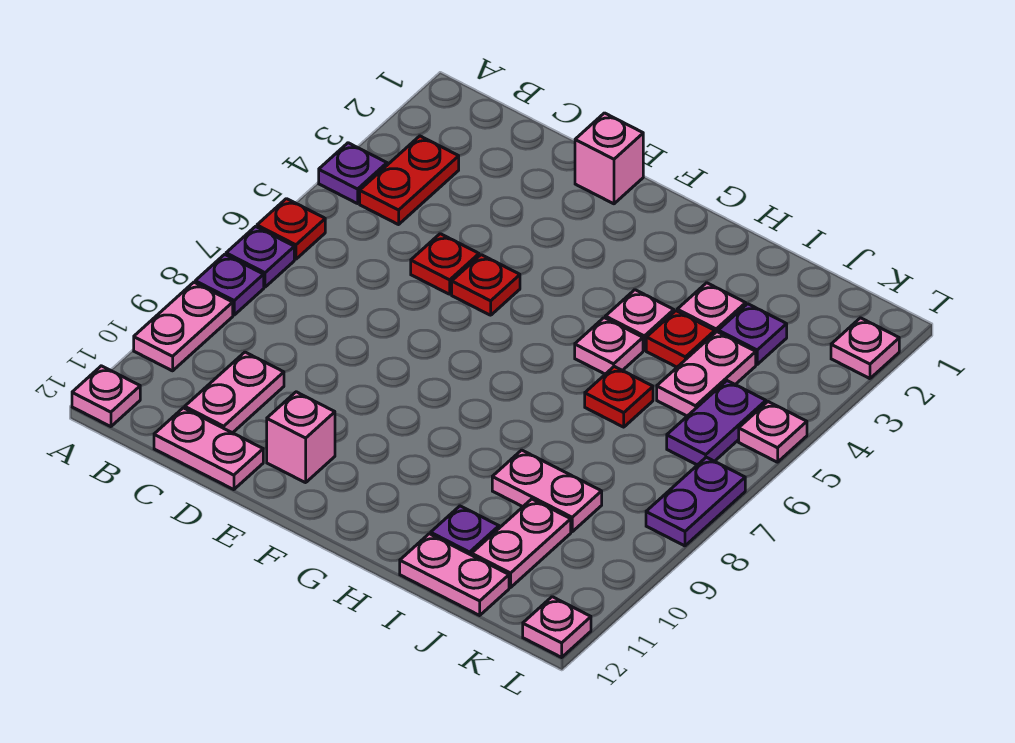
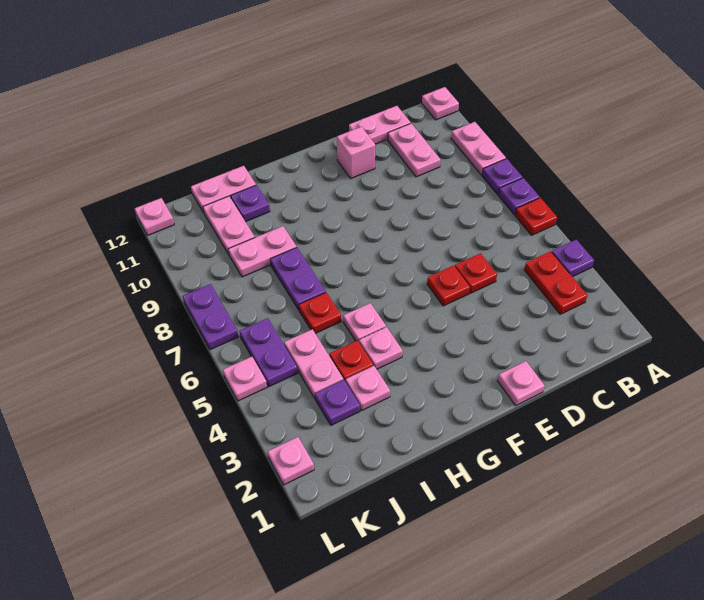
pink 1x1 brick [575,113,643,204] -> pink 1x1 plate [498,361,545,405]
none -> purple 1x2 plate [270,248,326,310]

